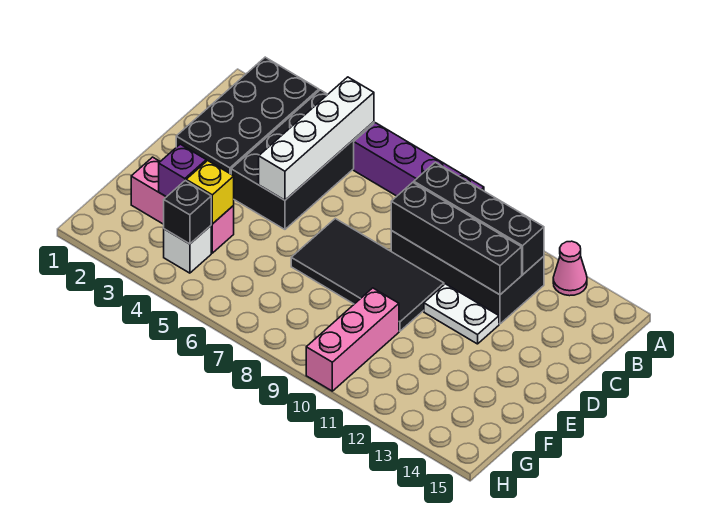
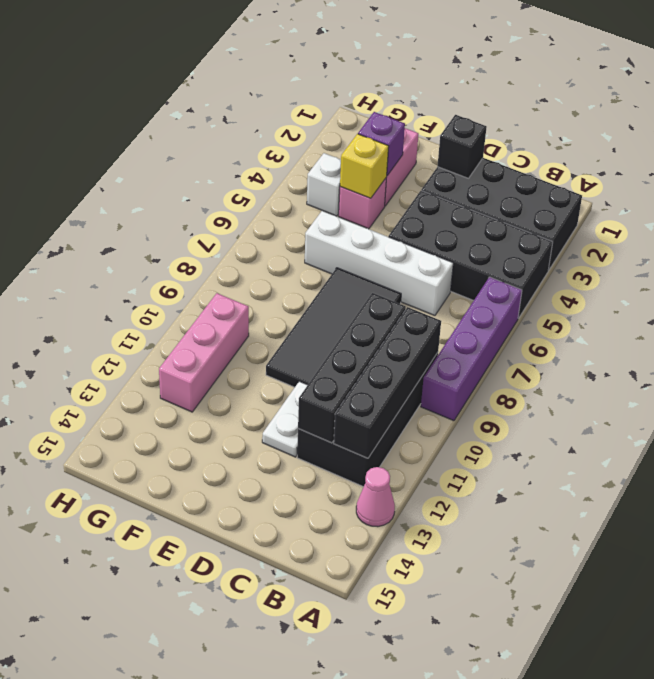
white 1x4 brick [259,77,374,200] -> white 1x4 brick moved to [305,211,453,316]
pink 1x3 brick [306,288,399,391] -> pink 1x3 brick turned to [159,293,249,412]
black 1x1 brick [164,181,211,244] -> black 1x1 brick moved to [437,115,487,178]

